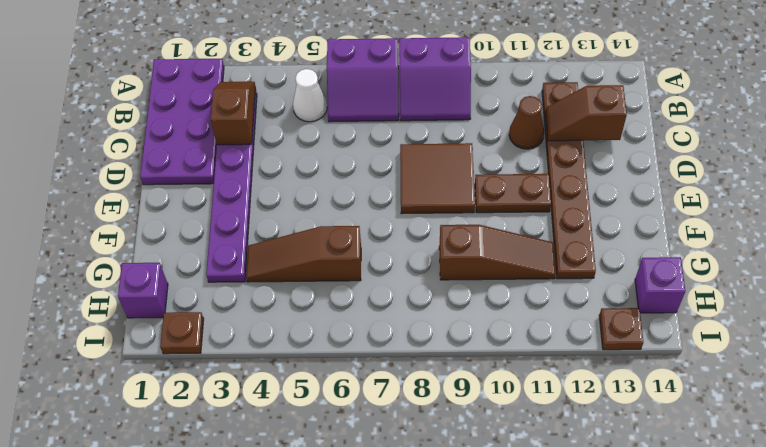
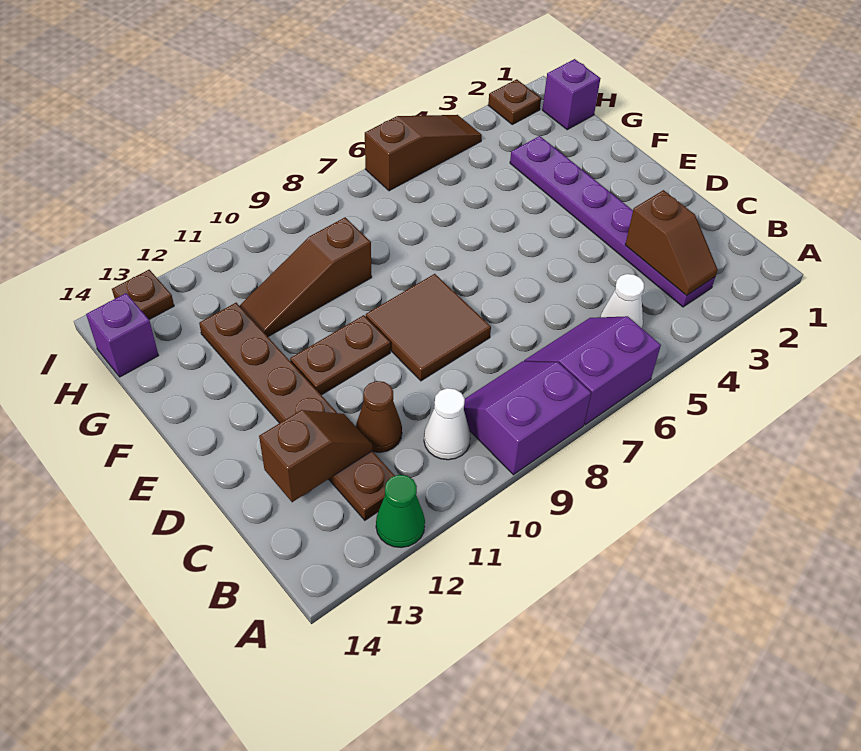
purple 2x4 plate [140,59,224,185] -> none
none -> green 1x1 cone [376,475,425,548]
none -> white 1x1 cone [424,388,471,460]
brown 1x3 slope [246,226,361,282] -> brown 1x3 slope moved to [365,115,482,191]

